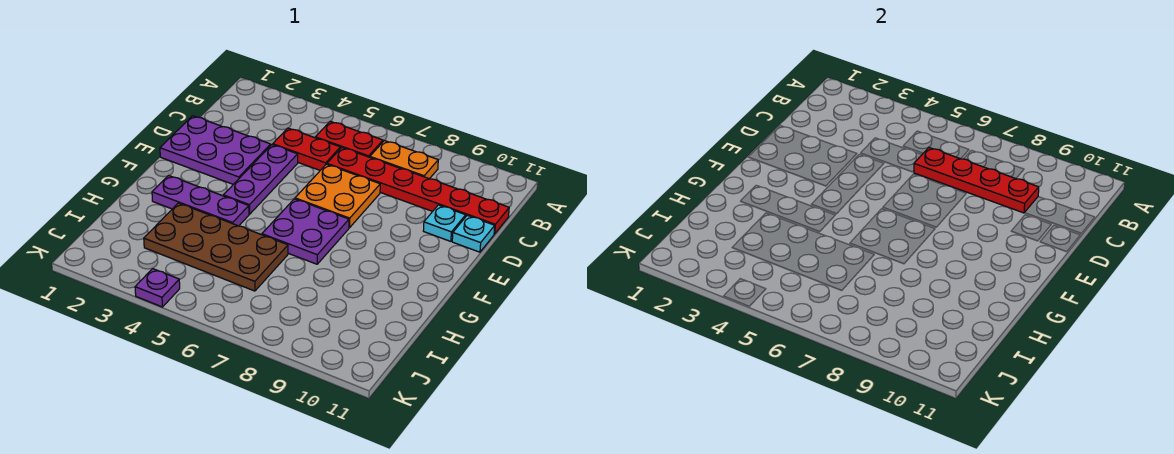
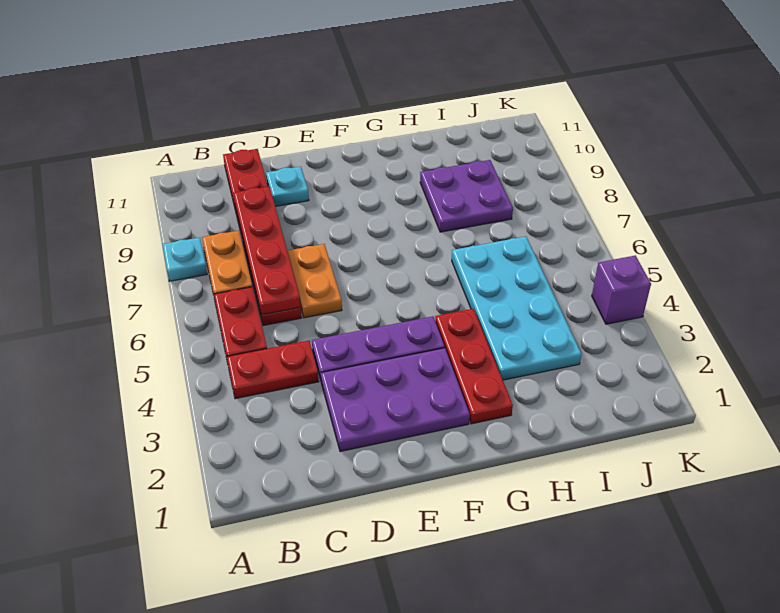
red 1x2 plate [272,128,340,170] -> red 1x2 plate turned to [227,341,319,399]
purple 2x3 plate [160,116,271,184] -> purple 2x3 plate turned to [321,348,470,452]
orange 2x2 plate [295,164,380,228] -> orange 1x2 plate [287,244,342,318]
cyan 1x1 plate [452,215,495,252] -> cyan 1x1 plate moved to [162,237,207,281]
purple 2x2 plate [262,199,349,264] -> purple 2x2 plate moved to [420,160,513,232]
purple 1x3 plate [152,176,249,226] -> red 1x3 plate [435,309,513,424]
brown 2x4 plate [144,203,288,291] -> cyan 2x4 plate [452,236,582,380]
purple 1x1 plate [135,269,180,307] -> purple 1x1 brick [592,255,651,324]

